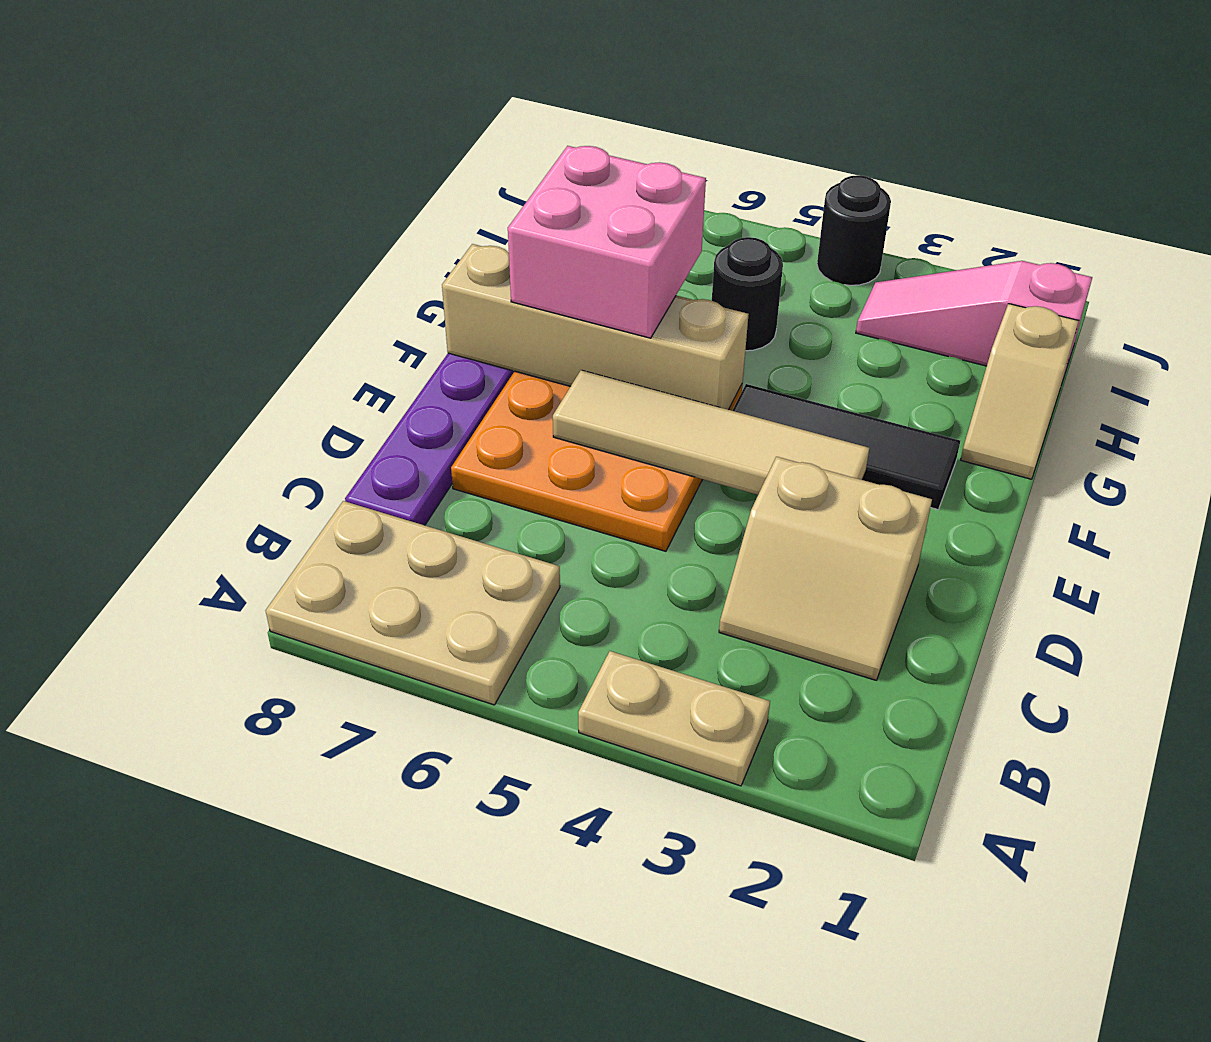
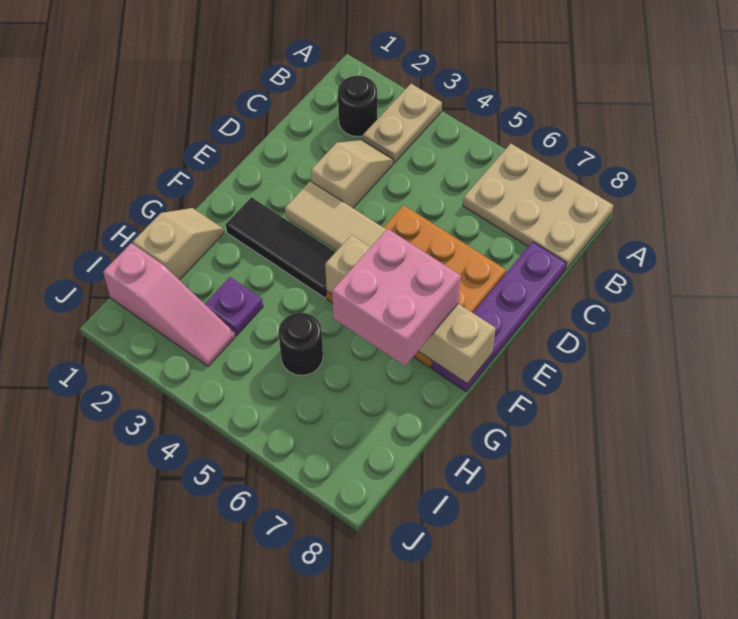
tan 1x2 plate [578,651,770,786] -> tan 1x2 plate turned to [363,84,442,163]
tan 2x2 slope [719,457,932,680] -> tan 1x2 slope [311,140,393,208]
none -> purple 1x1 plate [205,277,263,335]
black 1x1 round brick [817,175,891,285] -> black 1x1 round brick moved to [338,76,377,137]

